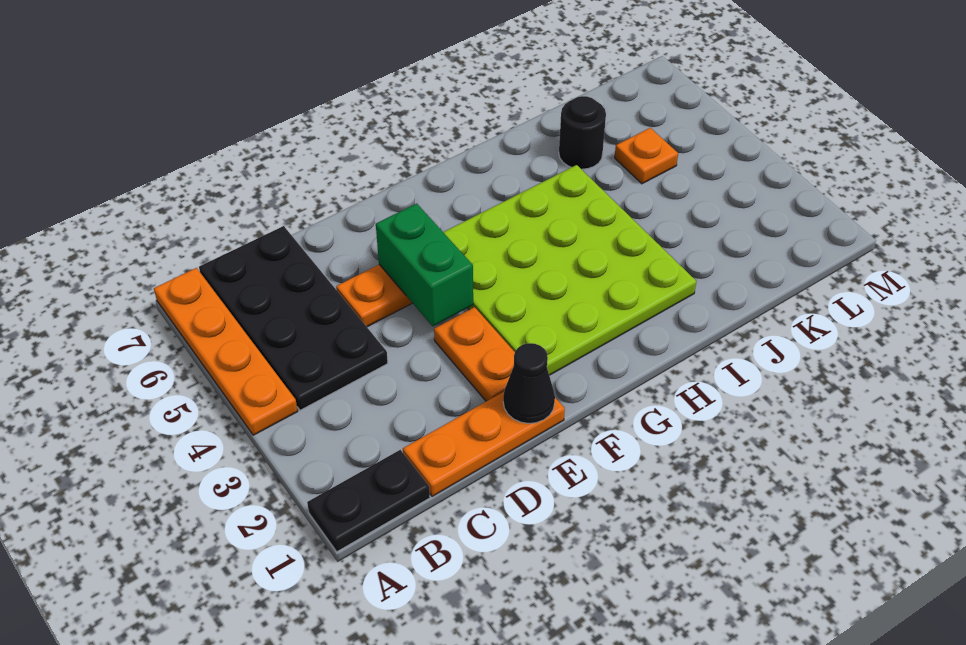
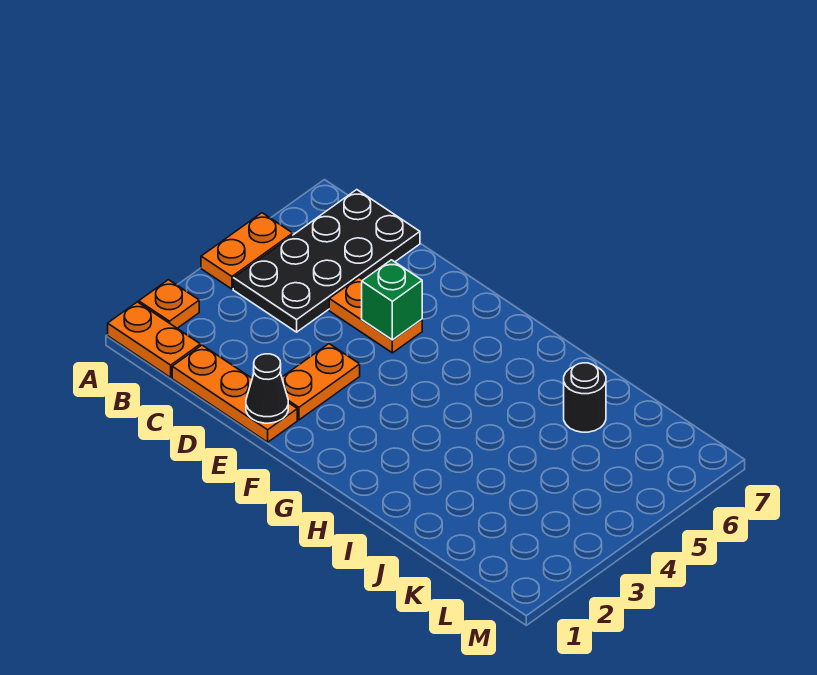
black 1x2 plate [307,450,430,552] -> orange 1x2 plate [108,302,200,377]
orange 1x4 plate [154,268,298,435] -> orange 1x2 plate [201,213,293,289]
green 1x2 brick [376,204,473,326] -> green 1x1 brick [362,260,422,340]
lime 4x4 plate [443,165,696,375] -> none
orange 1x1 plate [615,128,678,184] -> orange 1x1 plate moved to [139,280,199,328]

